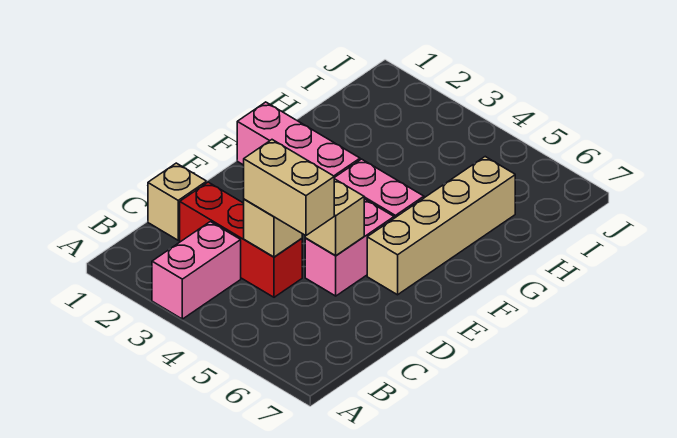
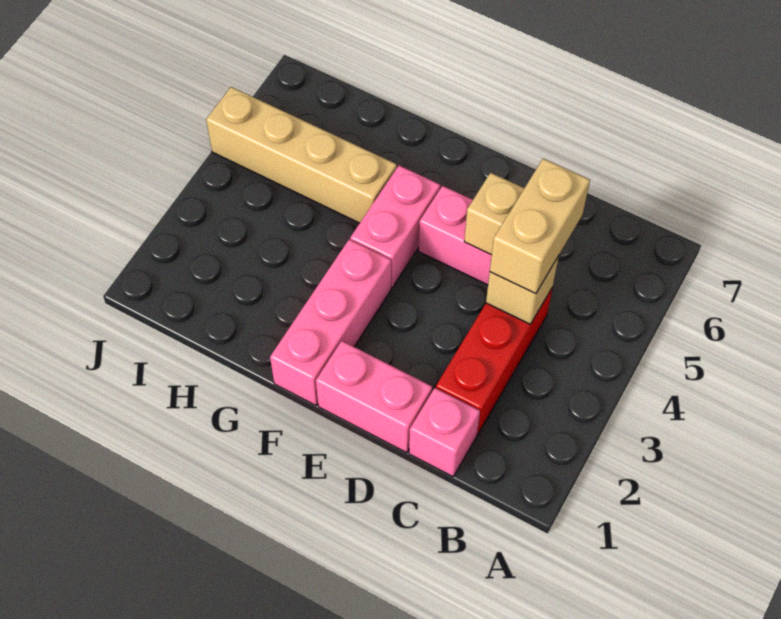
pink 1x2 brick [152,222,241,319] -> pink 1x2 brick moved to [316,341,432,453]
tan 1x1 brick [148,163,207,240] -> pink 1x1 brick [409,388,480,477]
tan 1x4 brick [367,157,515,295] -> tan 1x4 brick moved to [206,87,397,223]

